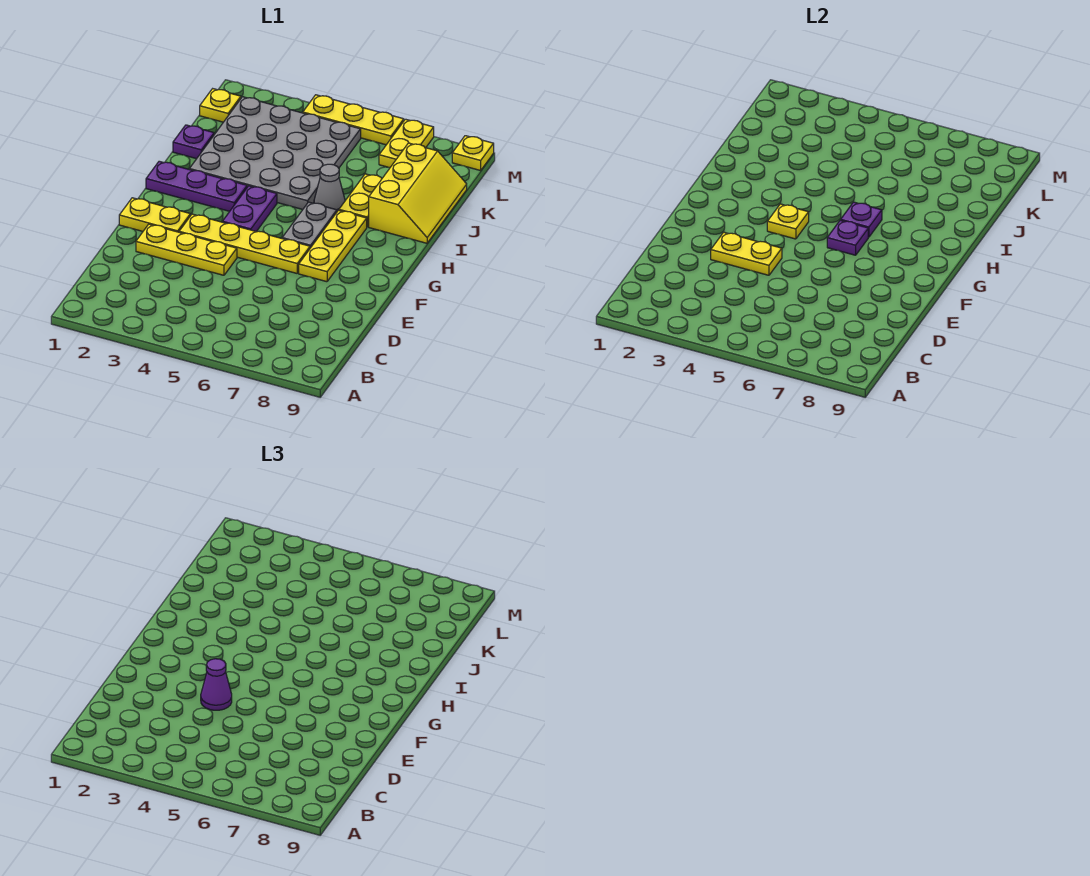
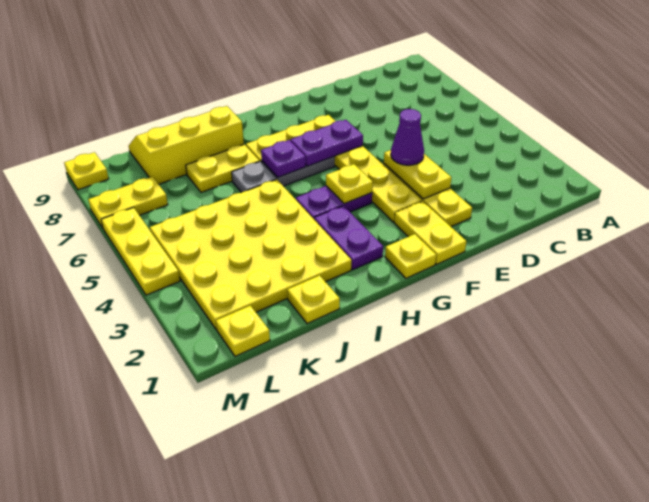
none -> yellow 1x1 plate [385,234,436,278]
purple 1x1 plate [827,220,868,255] -> purple 1x2 plate [291,120,363,166]
purple 1x3 plate [146,161,247,211] -> purple 1x2 plate [314,206,383,270]
grey 4x4 plate [189,97,361,209] -> yellow 4x4 plate [150,179,352,330]
grey 1x1 cone [314,164,345,211] -> grey 1x1 plate [232,162,276,193]
purple 1x1 plate [173,125,214,159] -> yellow 1x1 plate [287,275,340,324]

